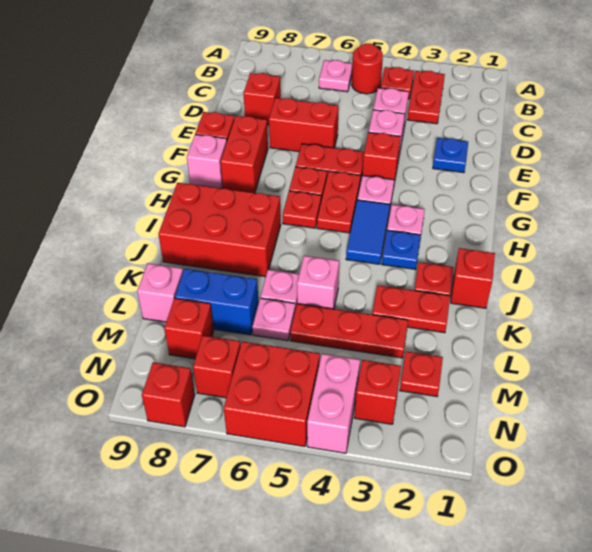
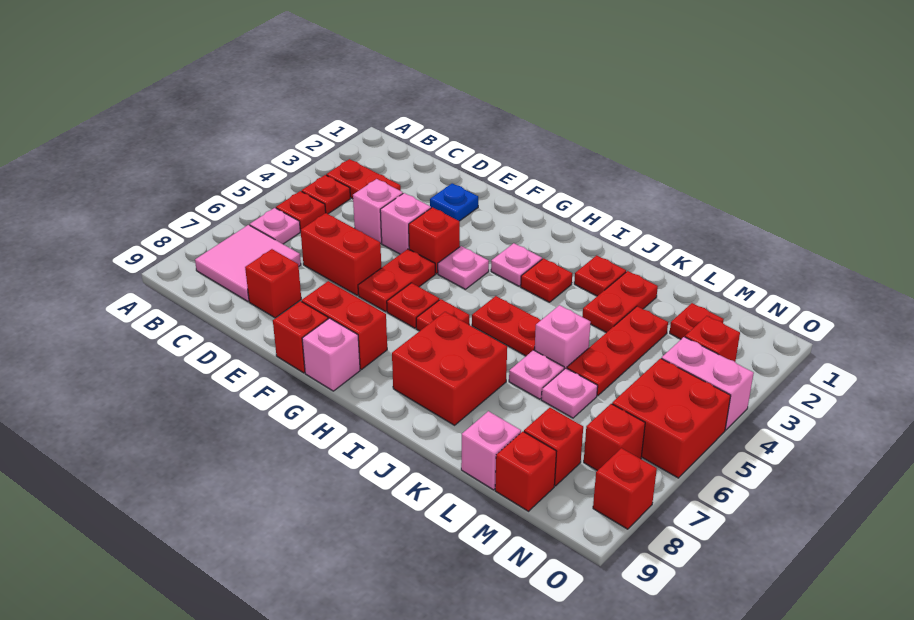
red 1x1 round brick [352,44,383,94] -> red 1x1 plate [276,191,326,231]
none -> pink 2x2 tile [195,225,301,301]
red 1x2 brick [269,98,339,152] -> red 1x2 brick turned to [301,213,381,295]
red 1x2 plate [317,171,361,233] -> red 1x2 plate moved to [472,296,541,356]
blue 1x2 tile [346,200,390,264] -> none
blue 1x1 plate [382,230,421,269] -> red 1x1 plate [521,258,572,302]
red 2x3 brick [158,183,281,277] -> red 2x2 brick [392,312,507,425]
red 1x1 brick [451,248,495,308] -> red 1x1 brick moved to [495,432,557,511]
blue 1x2 brick [175,269,259,335] -> none

